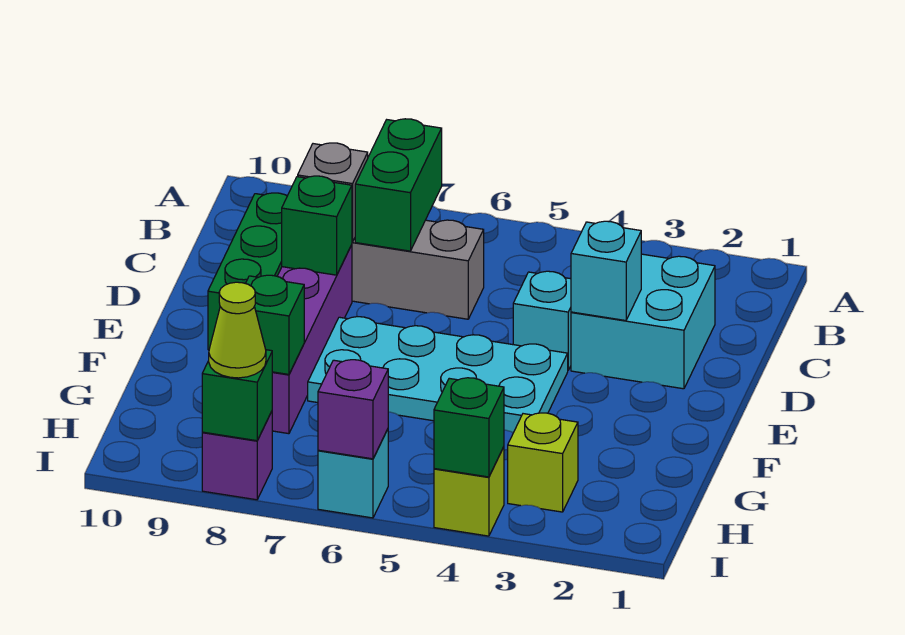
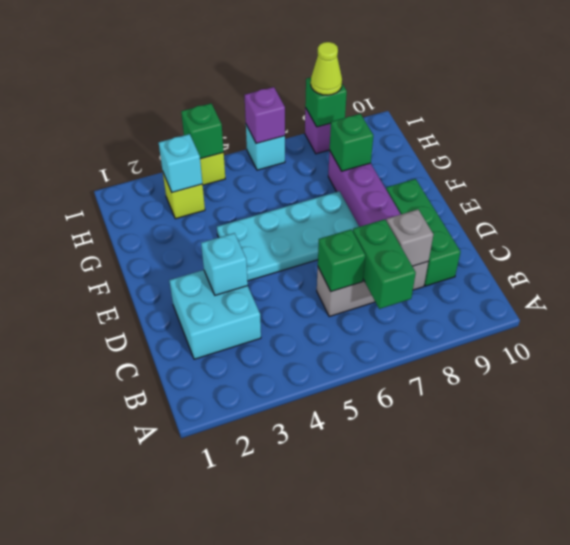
cyan 1x1 brick [513,271,571,370] -> cyan 1x1 brick moved to [159,134,202,192]
green 1x1 brick [282,176,352,275] -> green 1x1 brick moved to [318,229,365,292]

